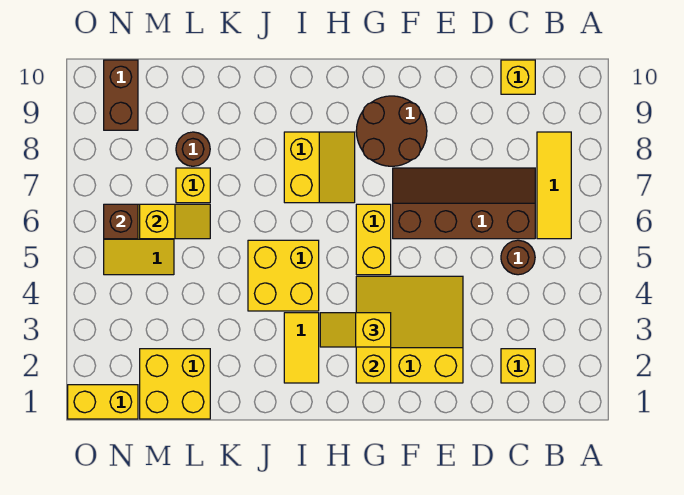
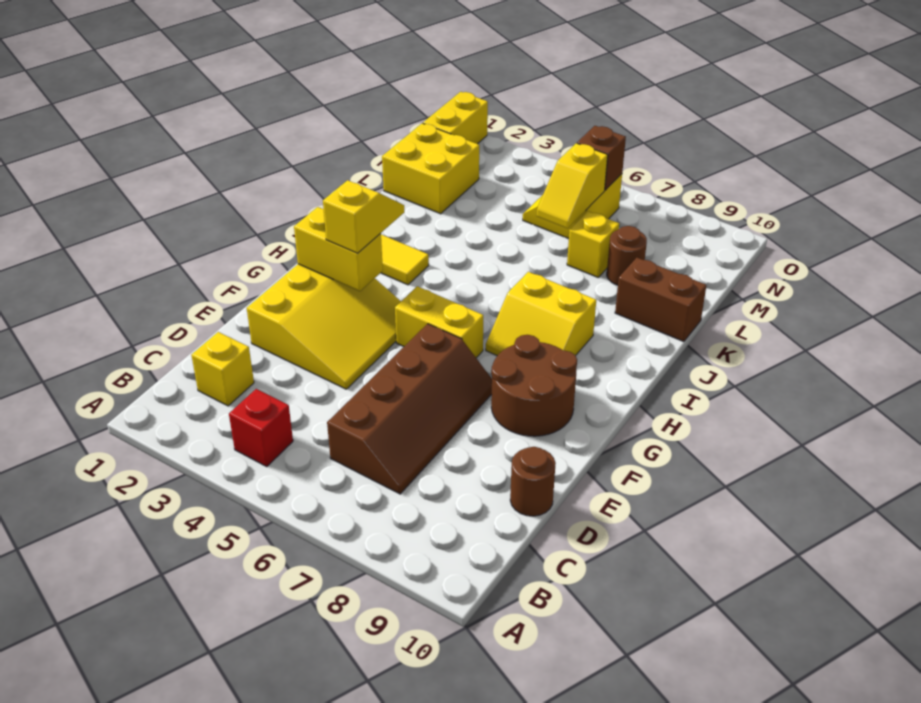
none -> red 1x1 brick [229,389,293,466]
yellow 1x3 tile [537,132,571,239] -> none
brown 1x1 round brick [501,240,535,275] -> brown 1x1 round brick moved to [510,447,556,516]
yellow 1x1 brick [501,60,535,94] -> none
yellow 2x2 brick [248,240,319,311] -> none
brown 1x2 brick [104,60,138,130] -> brown 1x2 brick moved to [615,258,707,342]

